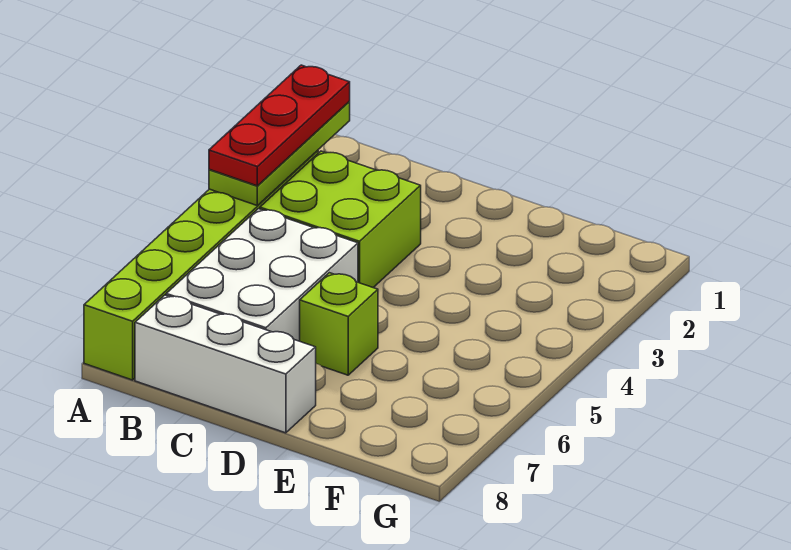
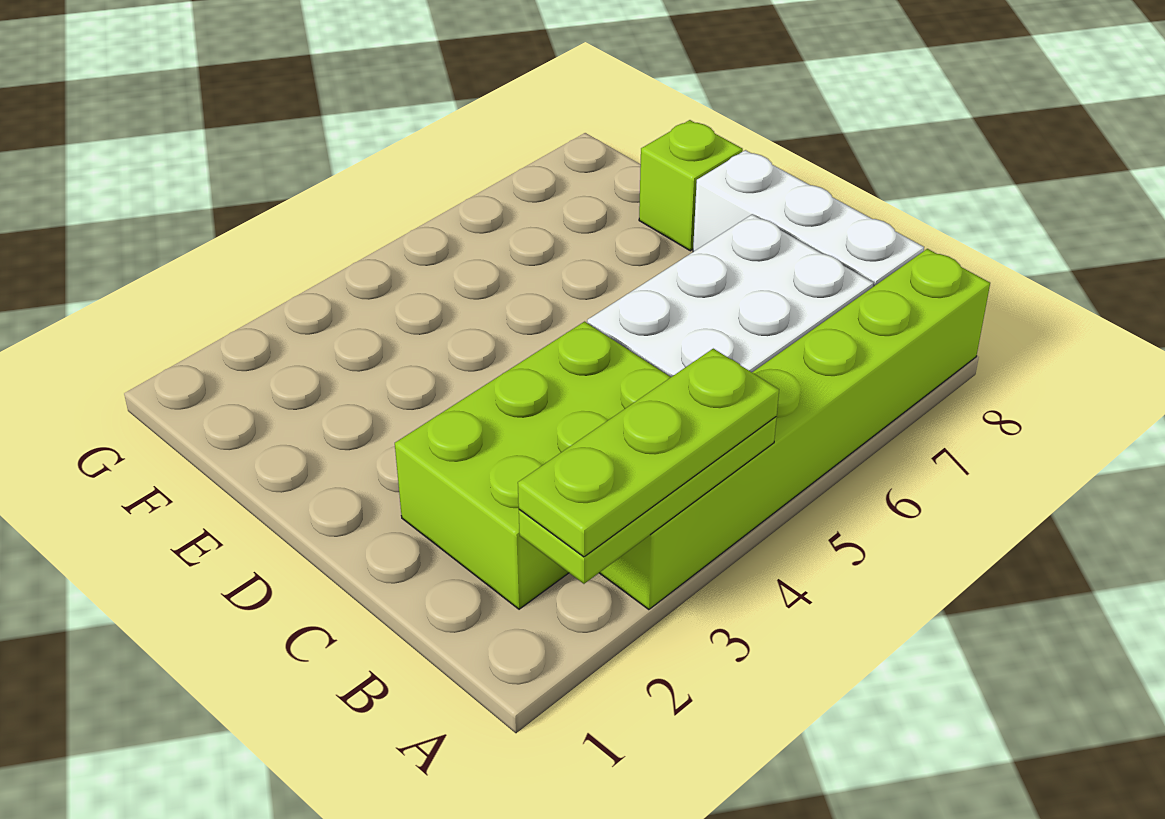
red 1x3 plate [209,65,350,186] -> lime 1x3 plate [518,349,779,557]
lime 2x2 brick [260,151,421,287] -> lime 2x3 brick [395,322,671,609]
lime 1x1 brick [300,273,378,375] -> lime 1x1 brick moved to [639,120,743,251]

